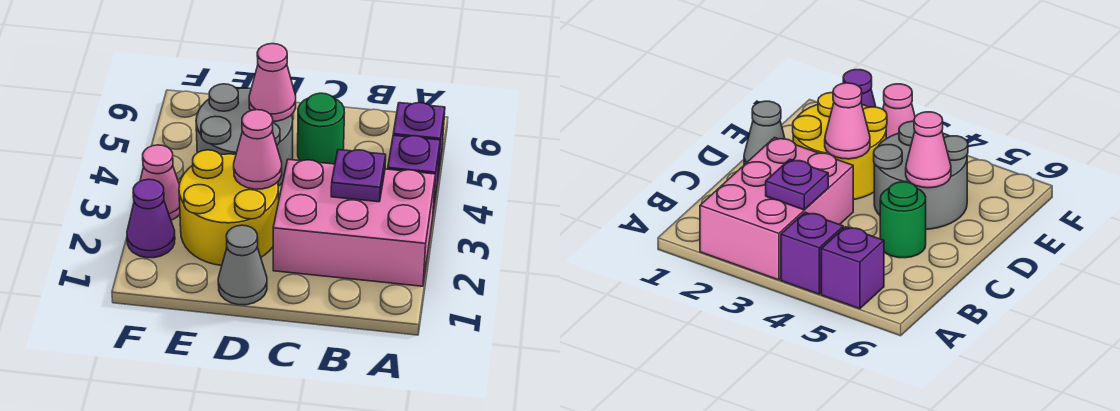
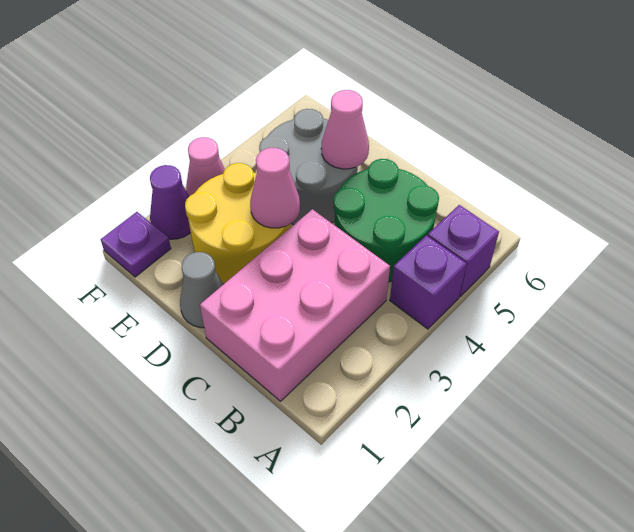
pink 2x3 brick [273,159,436,286] -> pink 2x3 brick turned to [200,209,390,401]
purple 1x1 plate [331,150,386,202] -> purple 1x1 plate moved to [101,212,171,277]
green 1x1 round brick [298,93,344,164] -> green 2x2 round brick [334,159,439,282]

